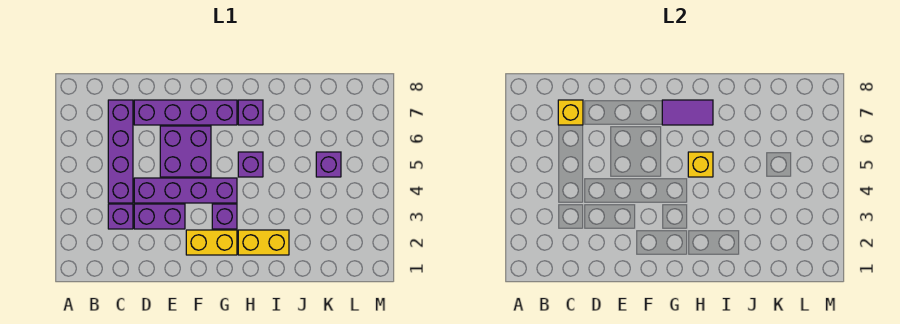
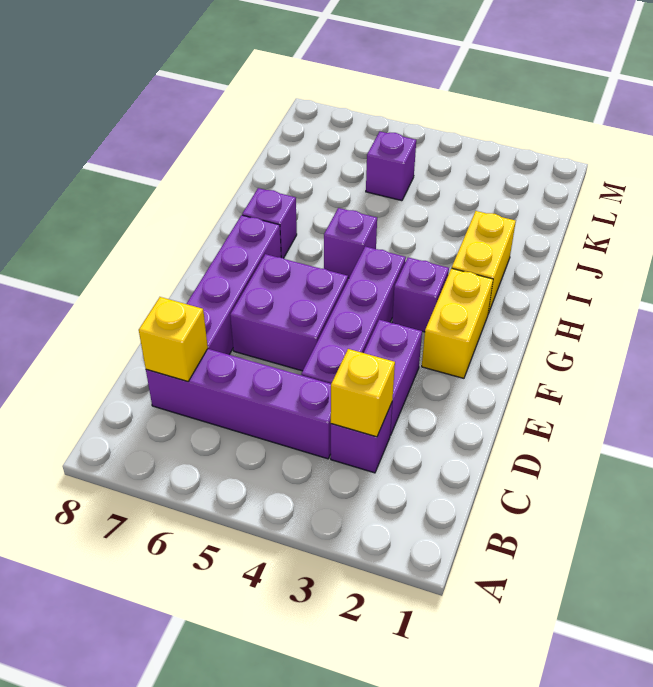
purple 1x2 tile [662,100,713,125] -> none
yellow 1x1 brick [688,152,713,177] -> yellow 1x1 brick moved to [331,349,395,437]

